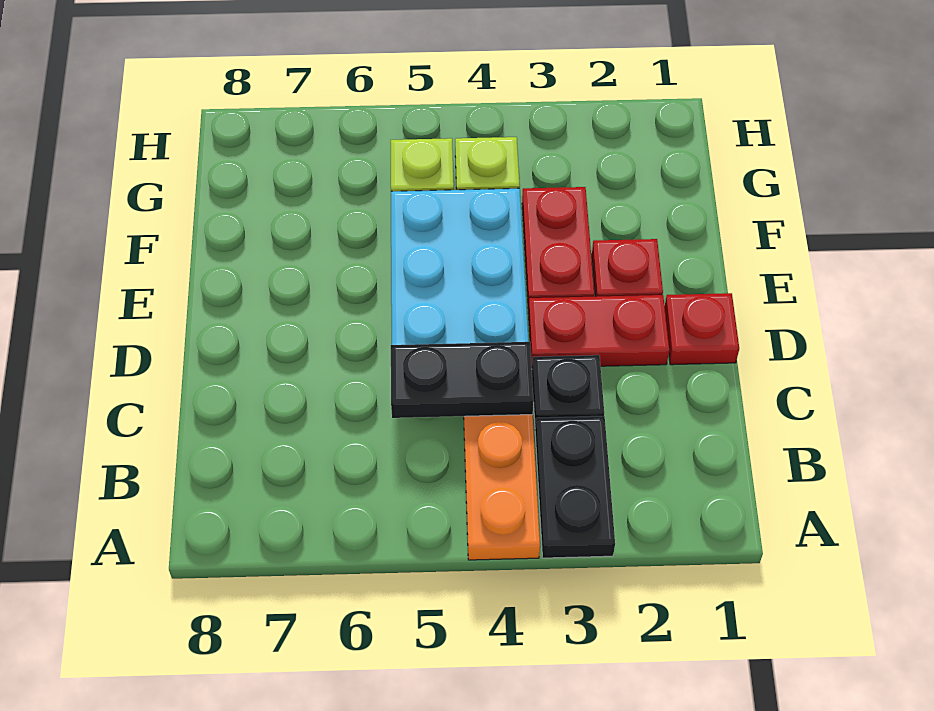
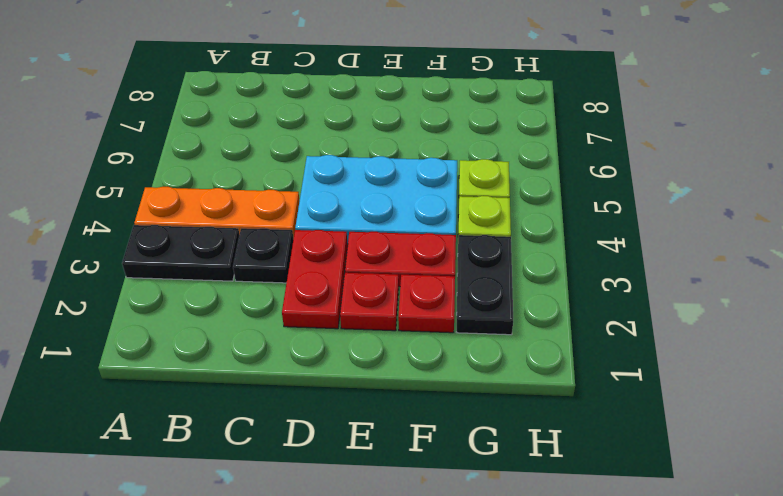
black 1x2 plate [391,342,534,418] -> black 1x2 plate moved to [457,235,513,335]
red 1x1 plate [665,293,739,365] -> red 1x1 plate moved to [398,275,455,333]

